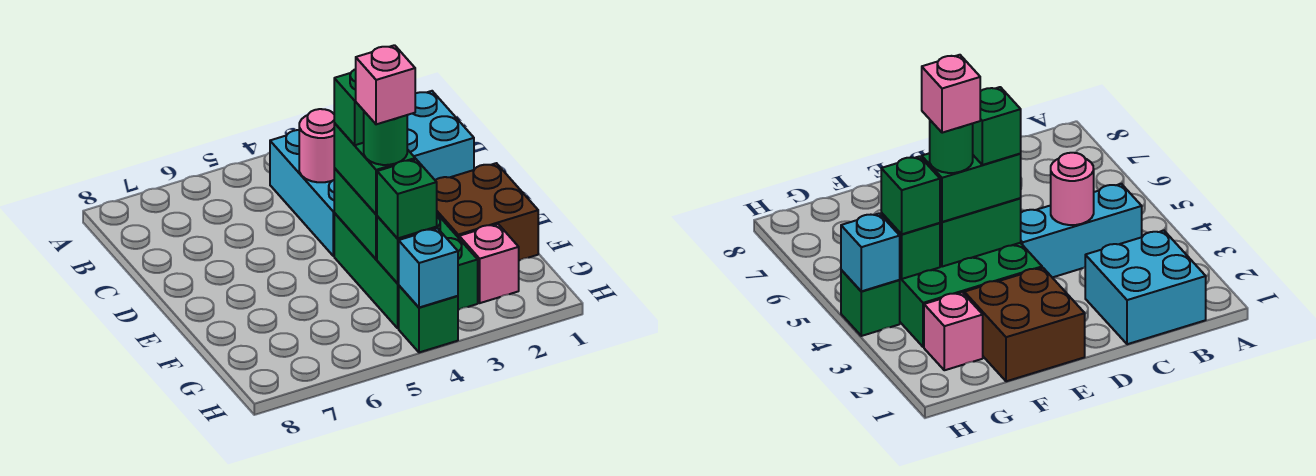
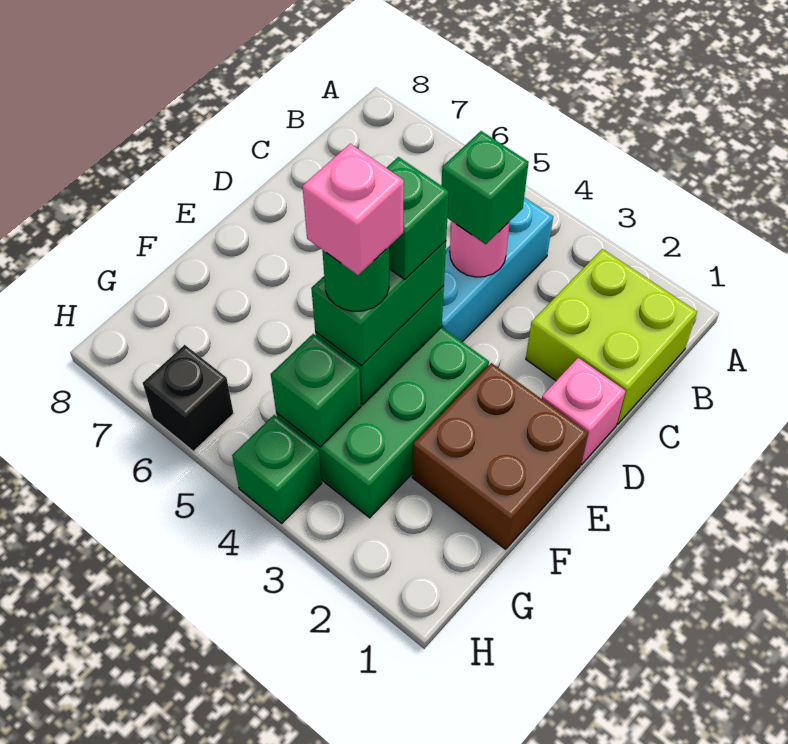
cyan 2x2 brick [407,91,474,180] -> lime 2x2 brick [526,249,697,424]
pink 1x1 brick [459,224,519,303] -> pink 1x1 brick moved to [542,358,626,465]
green 1x1 brick [377,159,437,239] -> green 1x1 brick moved to [441,131,529,244]
cyan 1x1 brick [398,228,458,307] -> none
none -> black 1x1 brick [143,345,234,451]

